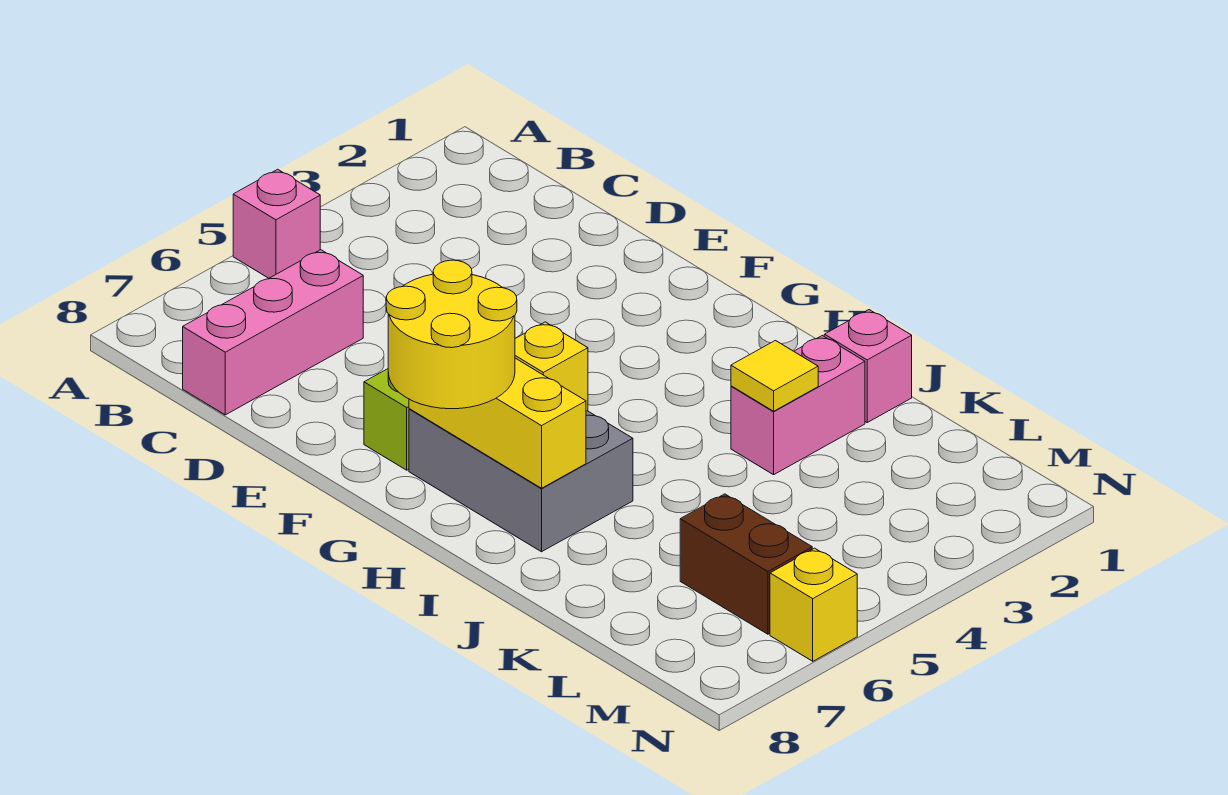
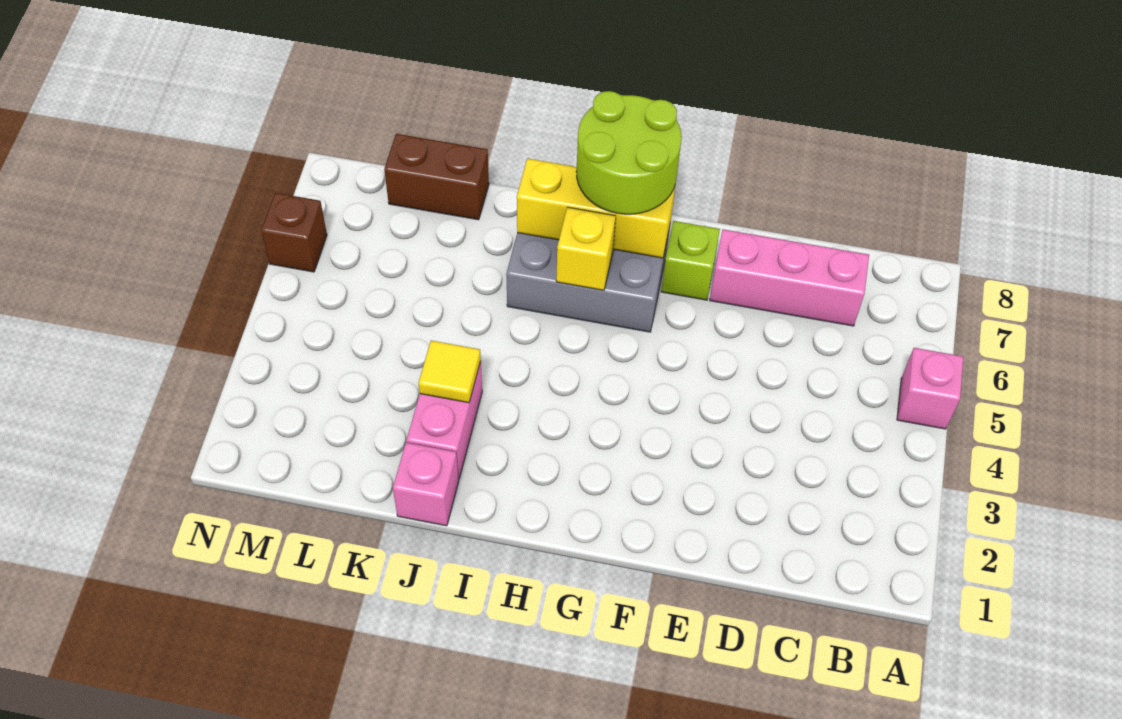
pink 1x3 brick [183,250,363,415] -> pink 1x3 brick turned to [710,229,869,326]
yellow 2x2 round brick [386,260,517,409] -> lime 2x2 round brick [576,91,682,214]
brown 1x2 brick [680,494,812,634] -> brown 1x2 brick moved to [384,134,489,220]
yellow 1x1 brick [770,548,857,661] -> brown 1x1 brick [261,193,327,272]

